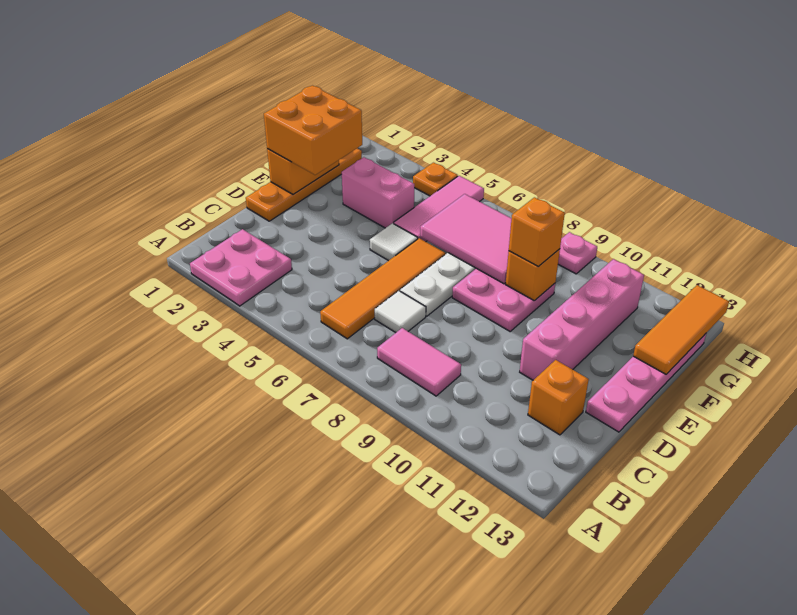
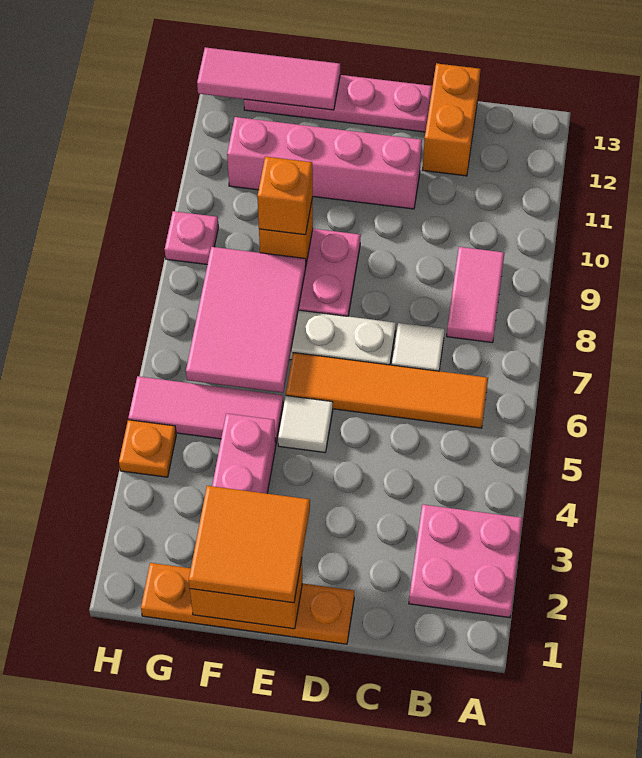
orange 1x1 brick [528,360,589,435] -> orange 1x2 brick [423,63,481,176]
orange 2x2 brick [264,86,362,175] -> orange 2x2 tile [189,486,310,603]
orange 1x3 tile [633,285,729,374] -> pink 1x3 tile [197,47,340,110]

